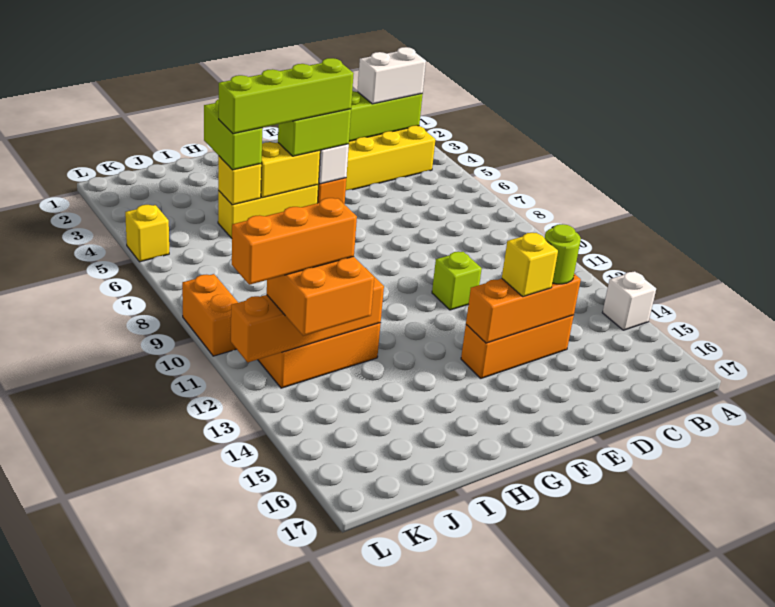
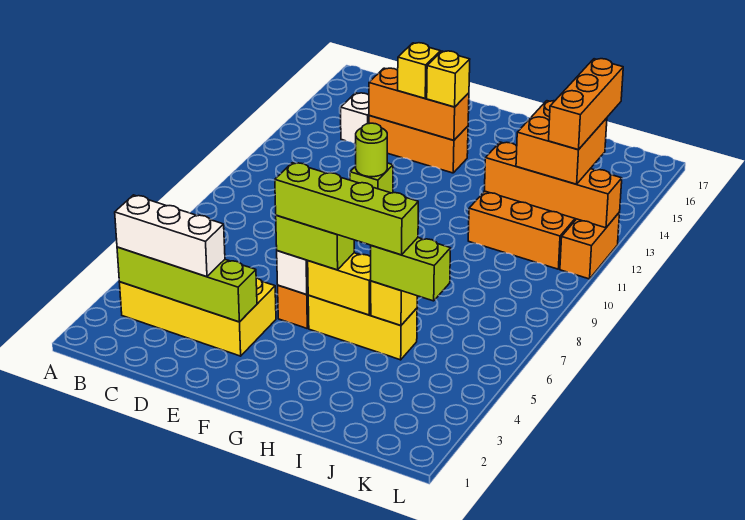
white 1x1 brick [602,271,656,330] -> white 1x1 brick moved to [341,93,369,144]
white 1x2 brick [357,47,426,104] -> white 1x3 brick [115,195,225,277]
lime 1x1 round brick [545,224,581,284] -> lime 1x1 round brick moved to [356,123,387,177]
lime 1x2 brick [204,99,262,170] -> lime 1x2 brick turned to [371,238,451,301]
orange 1x3 brick [232,198,357,285] -> orange 1x3 brick turned to [549,59,623,150]
yellow 1x1 brick [125,205,169,262] -> yellow 1x1 brick moved to [427,51,470,107]
orange 1x2 brick [182,274,238,356] -> orange 1x2 brick moved to [560,212,620,279]

